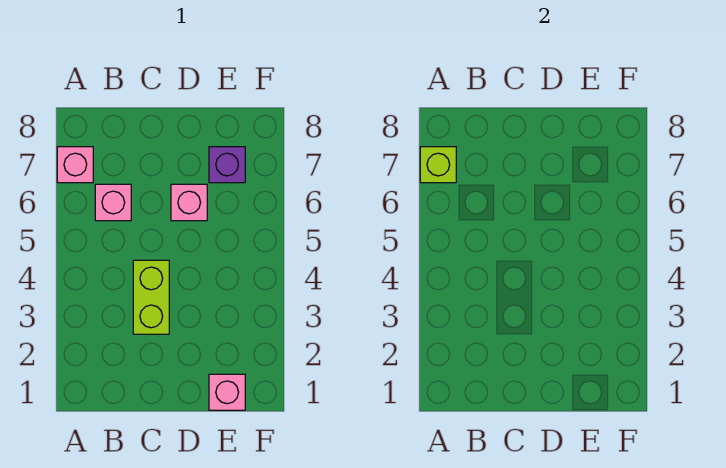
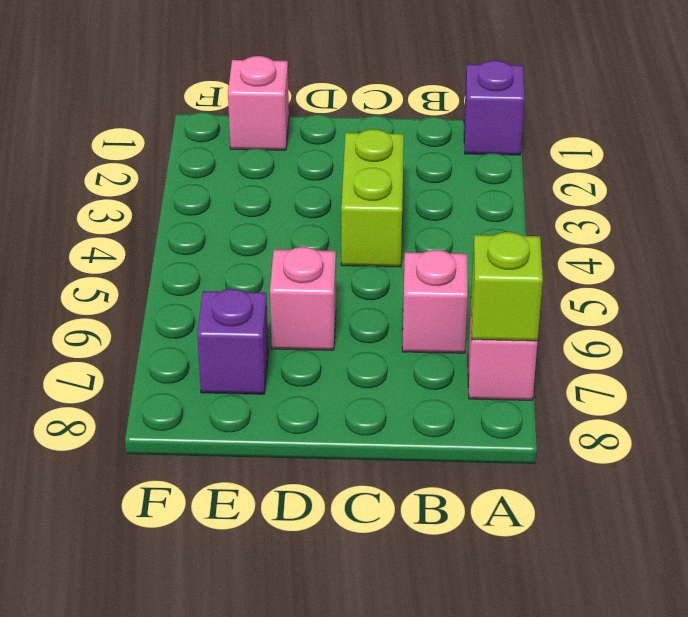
none -> purple 1x1 brick [464,61,525,155]

